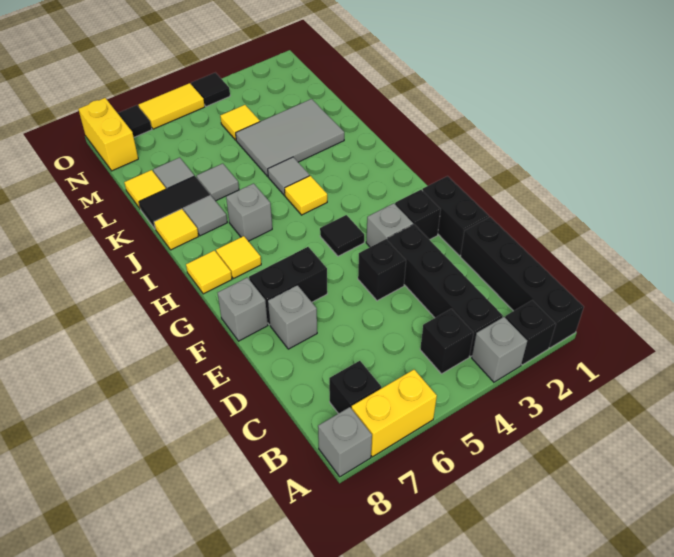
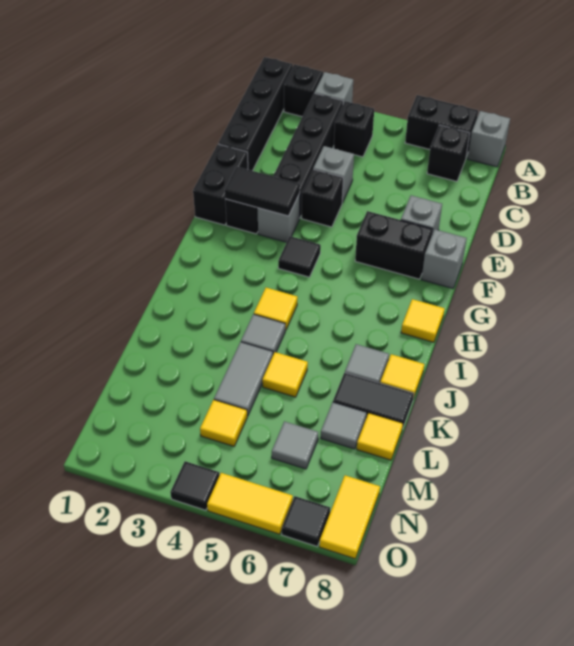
yellow 1x2 brick [352,370,437,457] -> black 1x2 brick [405,95,478,157]
none -> black 1x2 tile [225,167,300,216]
yellow 1x1 tile [216,236,261,279] -> yellow 1x1 tile moved to [262,352,308,397]
grey 1x1 brick [226,183,272,241] -> grey 1x1 brick moved to [313,146,354,203]
grey 2x3 tile [236,99,344,176] -> grey 1x2 tile [214,342,273,416]
grey 1x1 tile [197,164,239,201] -> grey 1x1 tile moved to [272,421,318,469]
yellow 1x2 brick [78,98,138,171] -> yellow 1x2 tile [319,475,380,559]

